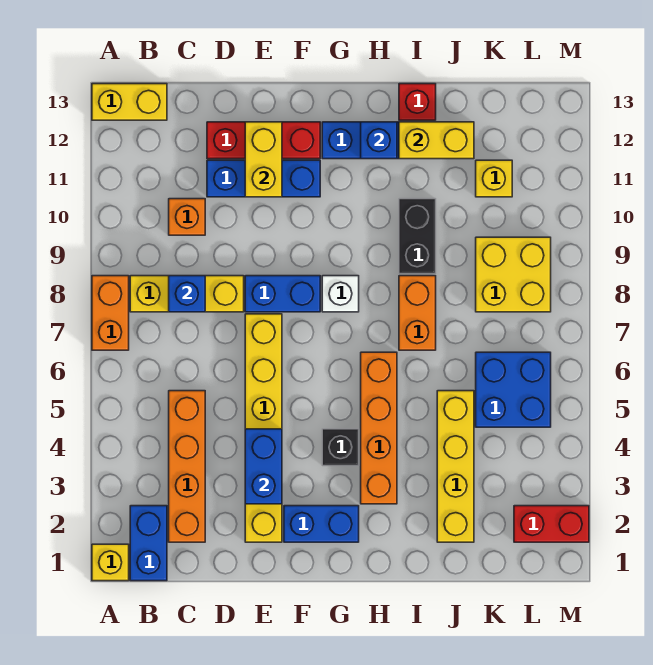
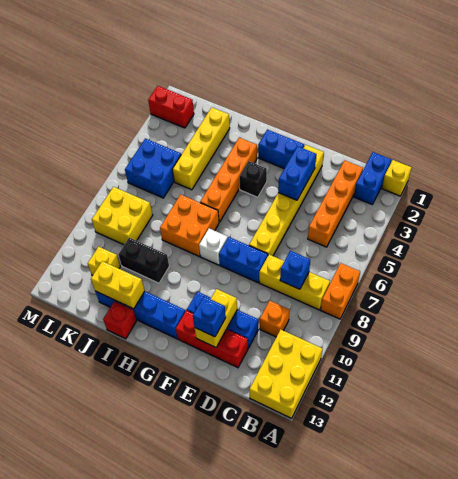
yellow 1x2 brick [92,84,167,120] -> yellow 2x3 brick [249,330,322,418]
blue 1x1 brick [361,122,397,159] -> blue 1x1 brick moved to [193,297,226,337]
orange 1x2 brick [399,276,436,350] -> orange 2x2 brick [160,194,219,256]
black 1x2 brick [399,199,436,274] -> black 1x2 brick turned to [118,238,169,283]

